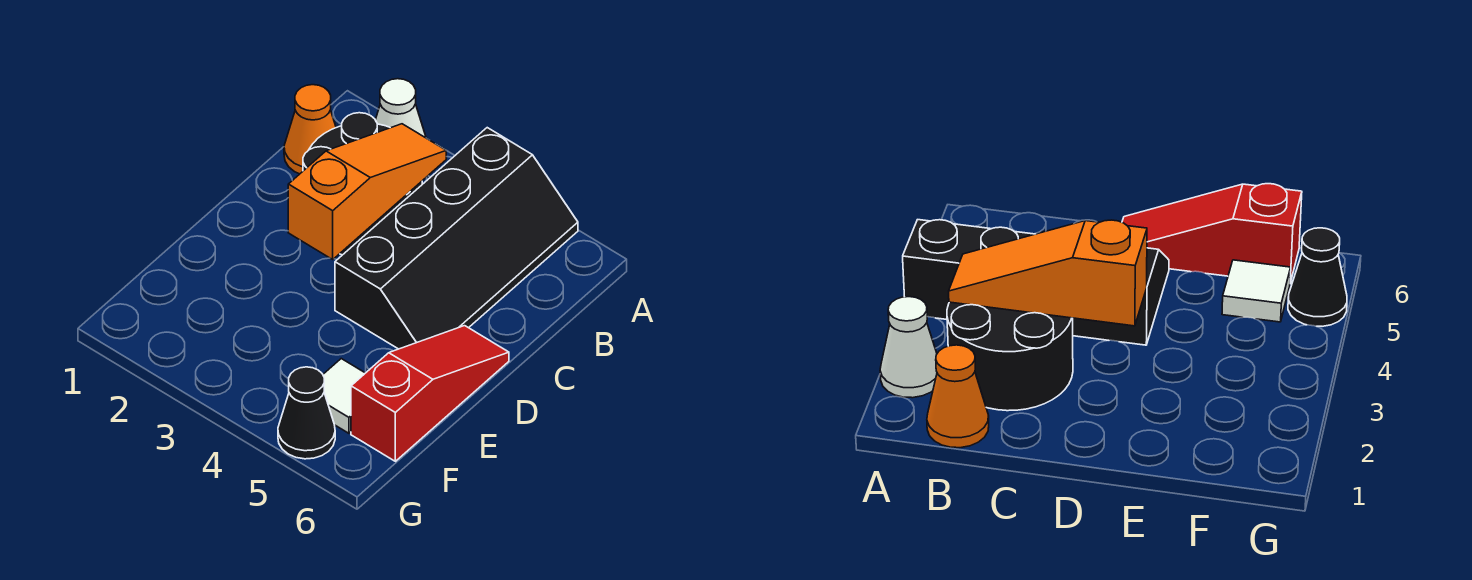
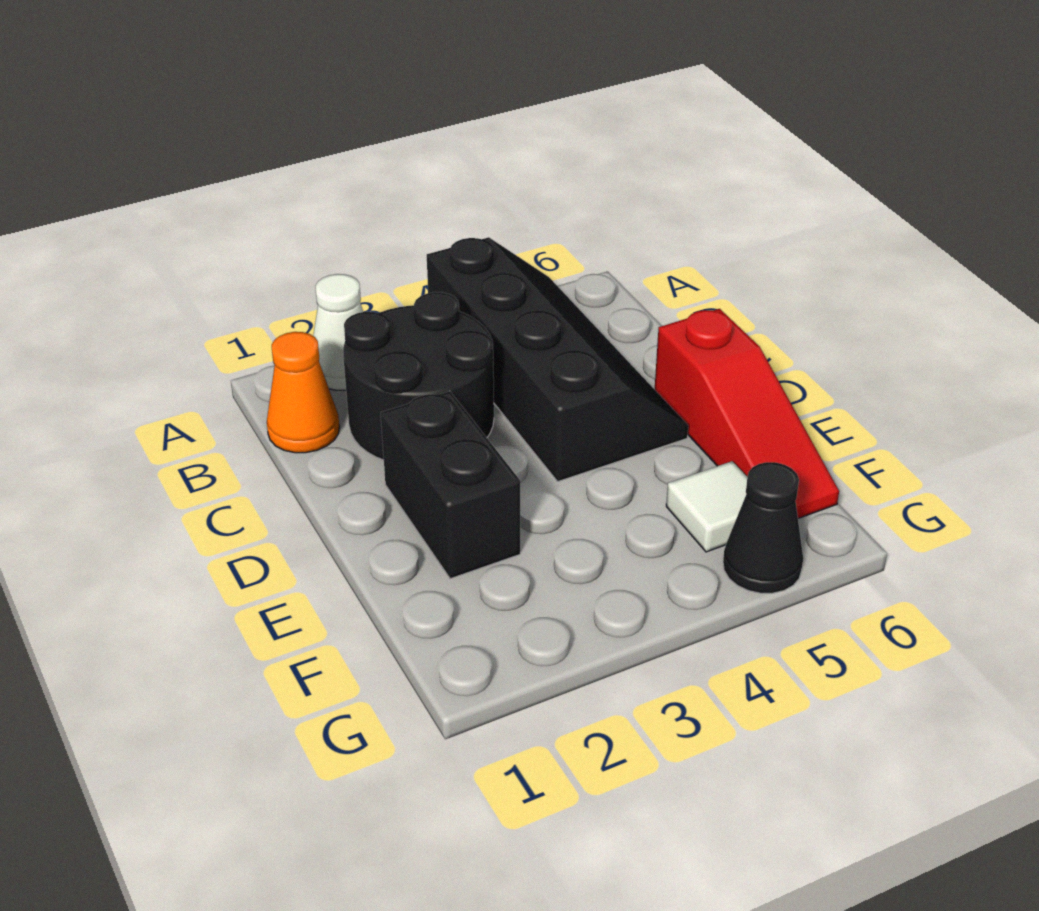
orange 1x3 slope [288,124,446,259] -> none
none -> black 1x2 brick [381,391,520,579]
red 1x3 slope [351,326,509,461] -> red 1x3 slope turned to [655,309,839,518]

